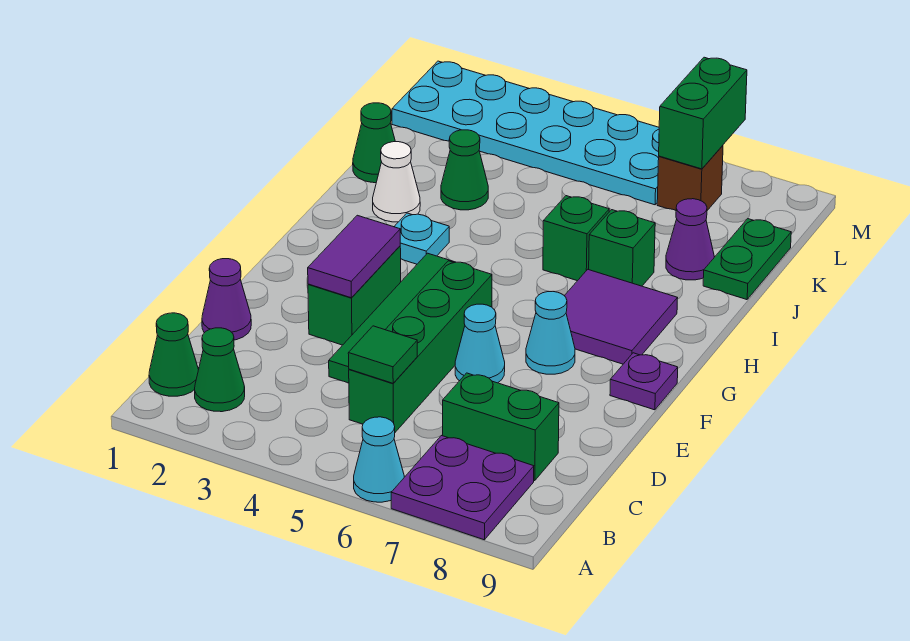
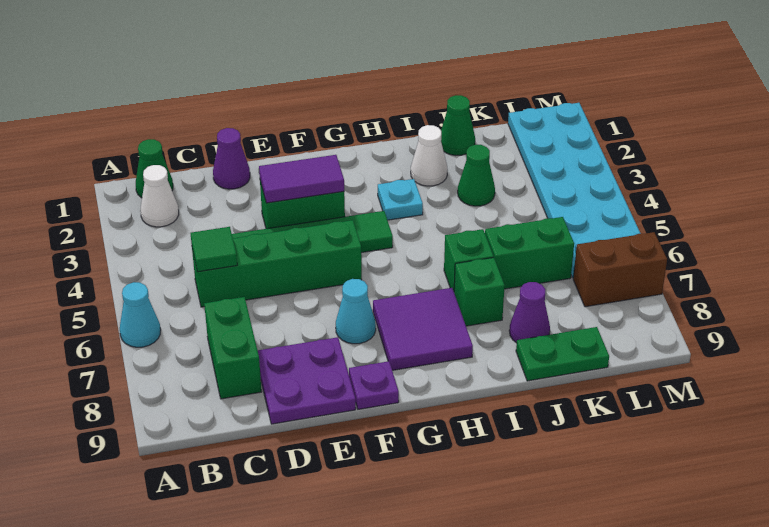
purple 2x2 plate [391,435,534,540] -> purple 2x2 plate moved to [258,337,356,424]
green 1x1 cone [195,328,245,412] -> white 1x1 cone [140,165,179,227]
cyan 1x1 cone [455,304,505,383] -> none
brown 1x1 brick [657,145,723,210] -> brown 1x2 brick [573,232,667,307]
green 1x2 brick [659,57,747,169] -> green 1x2 brick moved to [485,217,574,289]

